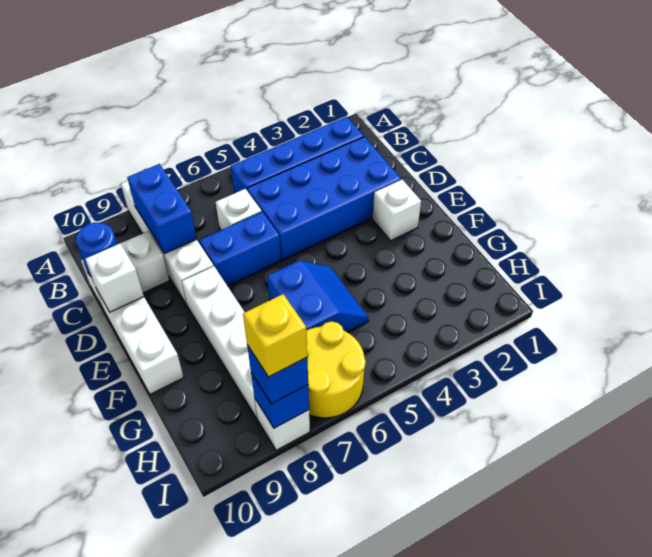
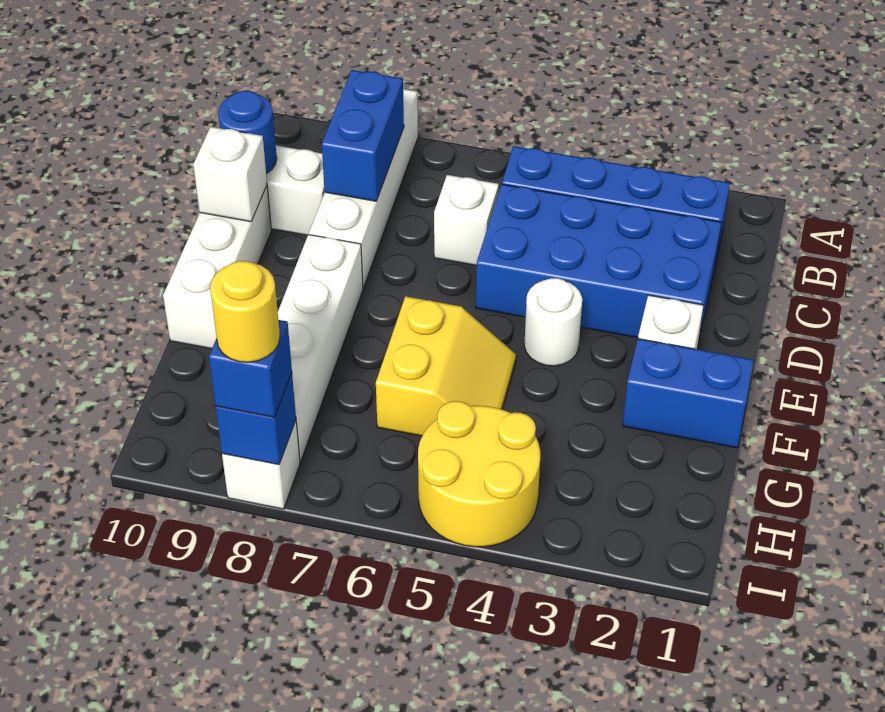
blue 1x2 brick [199,212,281,286] -> blue 1x2 brick moved to [623,339,754,448]
none -> white 1x1 round brick [524,278,582,366]
blue 2x2 slope [267,260,369,332] -> yellow 2x2 slope [376,296,516,436]
yellow 2x2 round brick [307,321,366,418] -> yellow 2x2 round brick moved to [418,401,540,547]
yellow 1x1 brick [243,294,307,377] -> yellow 1x1 round brick [210,261,280,362]

